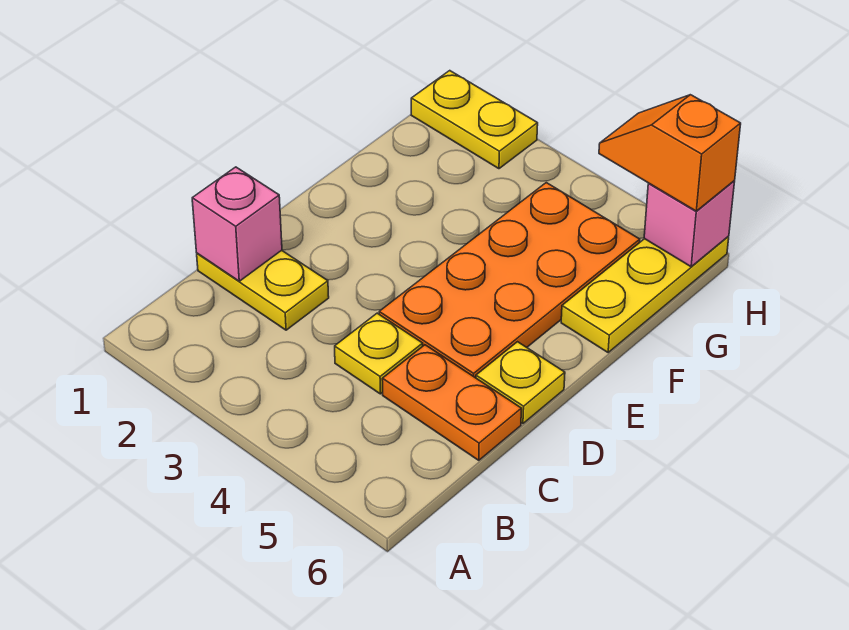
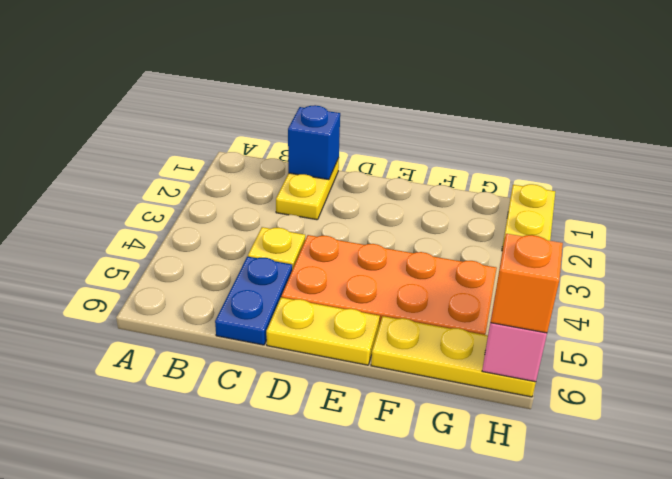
pink 1x1 brick [192,167,282,281] -> blue 1x1 brick [288,105,340,180]
orange 1x2 plate [382,345,521,460] -> blue 1x2 plate [215,257,292,345]
yellow 1x1 plate [476,342,565,424] -> yellow 1x2 plate [266,297,380,365]

